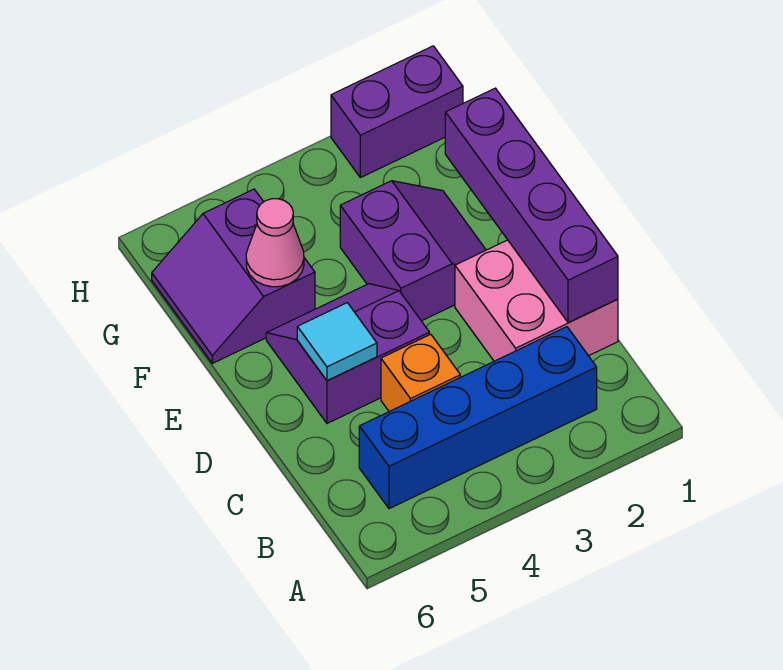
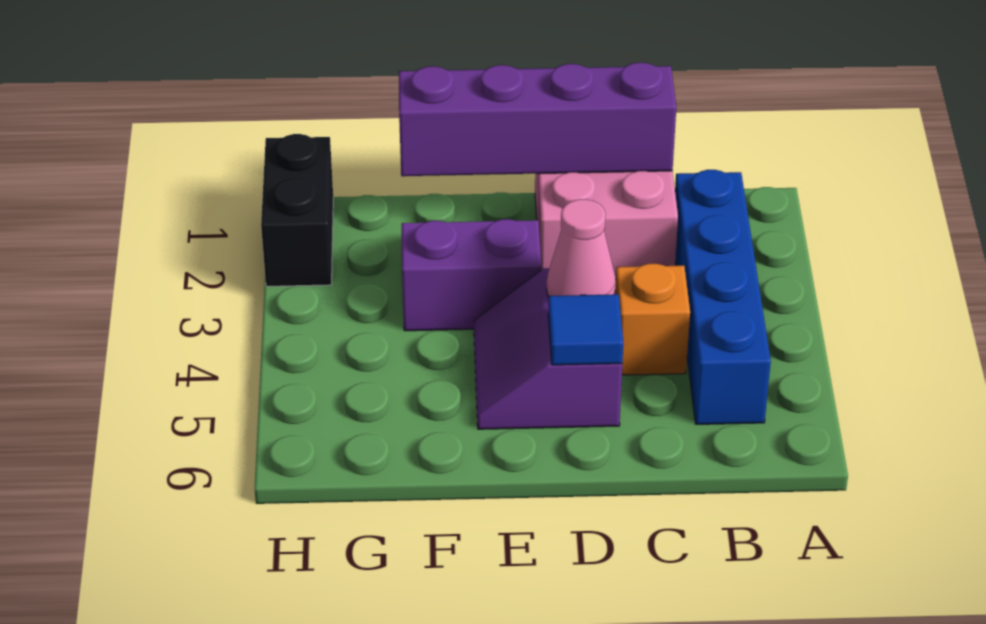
cyan 1x1 tile [297,303,377,381] -> blue 1x1 tile [548,294,623,365]
purple 2x2 slope [152,189,315,363] -> none
pink 1x1 cone [246,199,304,287] -> pink 1x1 cone moved to [547,199,616,297]
purple 1x2 brick [331,46,463,178] -> black 1x2 brick [261,134,333,286]

